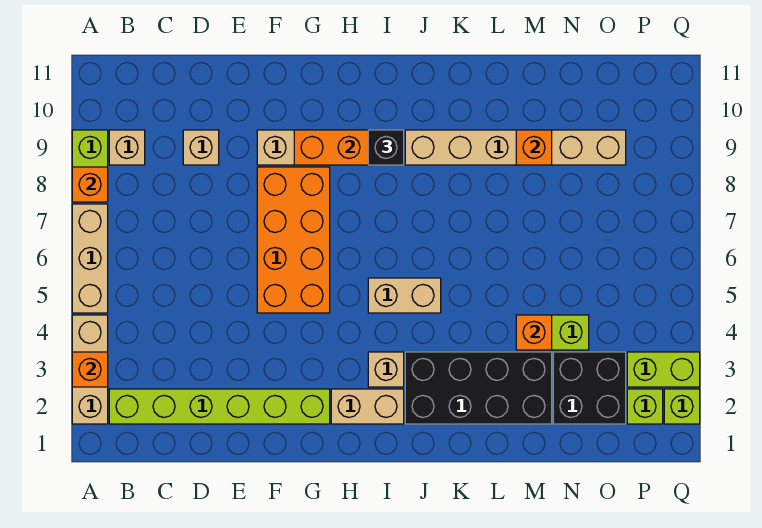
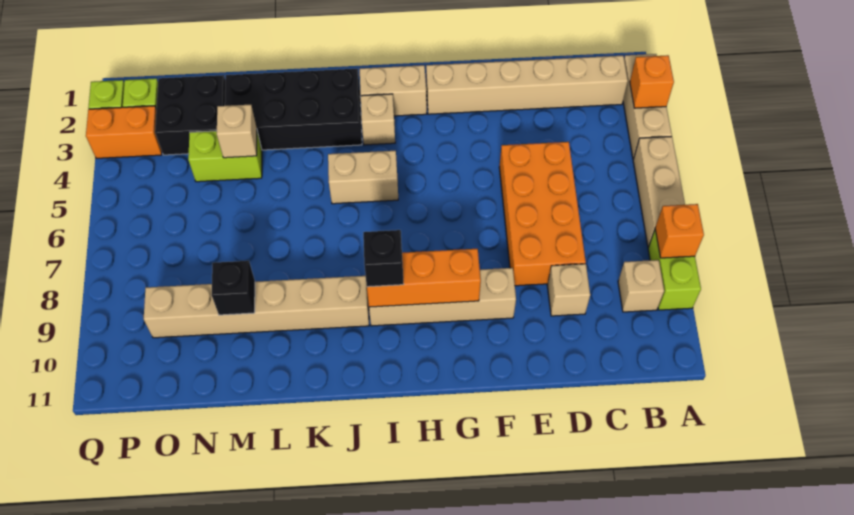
lime 1x6 brick [109,389,330,424] -> tan 1x6 brick [426,56,628,114]
orange 2x4 brick [257,167,330,313] -> orange 2x4 brick moved to [499,142,586,286]
orange 1x1 brick [516,315,552,350] -> tan 1x1 brick [217,105,257,158]
orange 1x1 brick [516,130,552,165] -> black 1x1 brick [212,261,255,315]
lime 1x2 brick [627,352,700,387] -> orange 1x2 brick [86,106,162,158]

